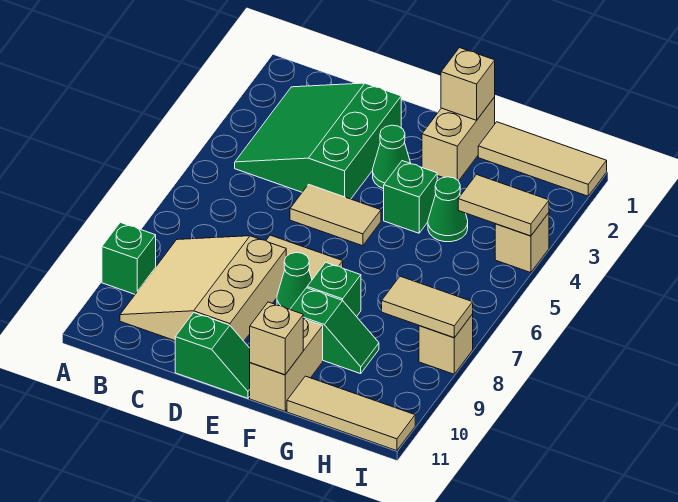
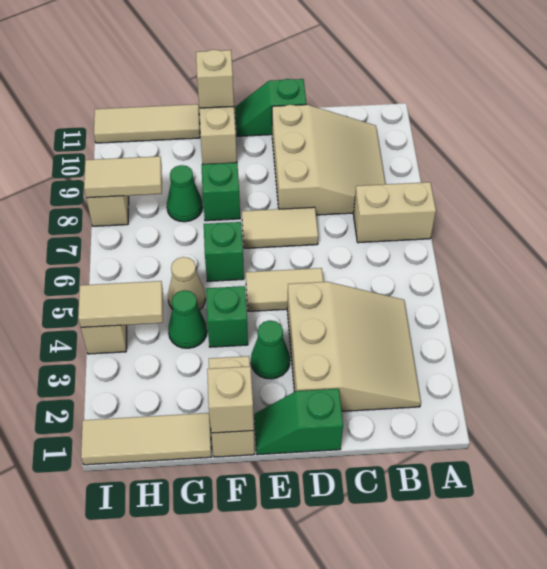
none -> tan 1x2 brick [354,182,436,243]
green 1x1 brick [102,222,156,294] -> green 1x1 brick moved to [204,222,244,281]
green 3x3 slope [235,83,401,199] -> tan 3x3 slope [287,282,421,411]
green 1x1 cone [277,253,312,309] -> green 1x1 cone moved to [167,165,202,222]
green 1x2 slope [290,288,379,374] -> green 1x2 slope moved to [254,389,343,455]
none -> tan 1x1 cone [168,257,206,310]

